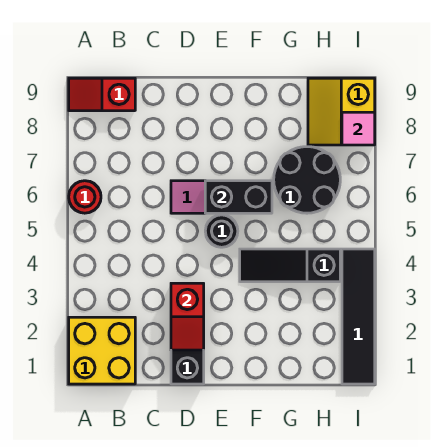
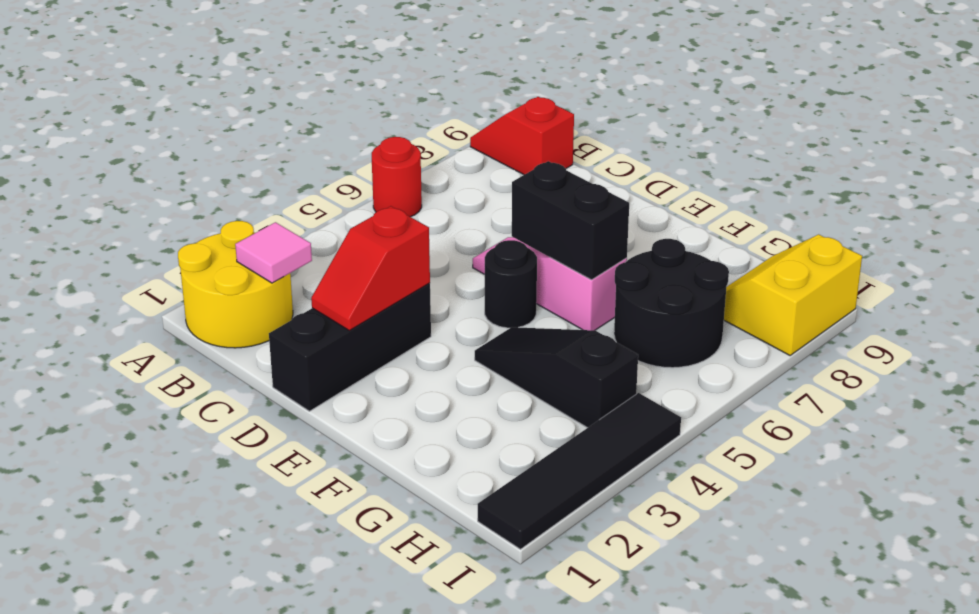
yellow 2x2 brick [69,317,135,384] -> yellow 2x2 round brick [178,221,293,348]
pink 1x1 tile [342,112,375,145] -> pink 1x1 tile moved to [235,222,312,283]

